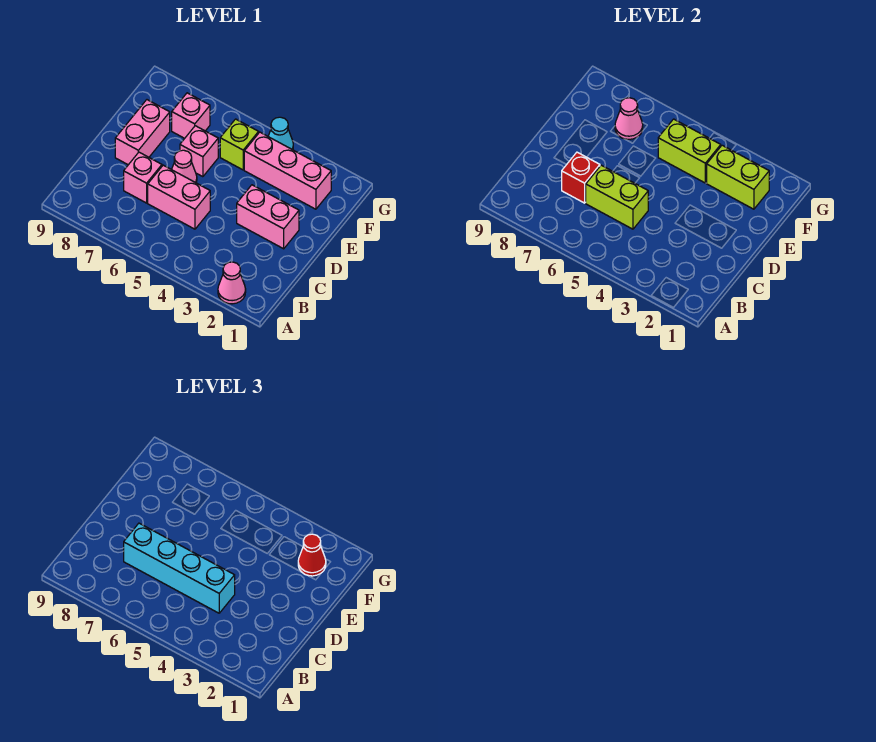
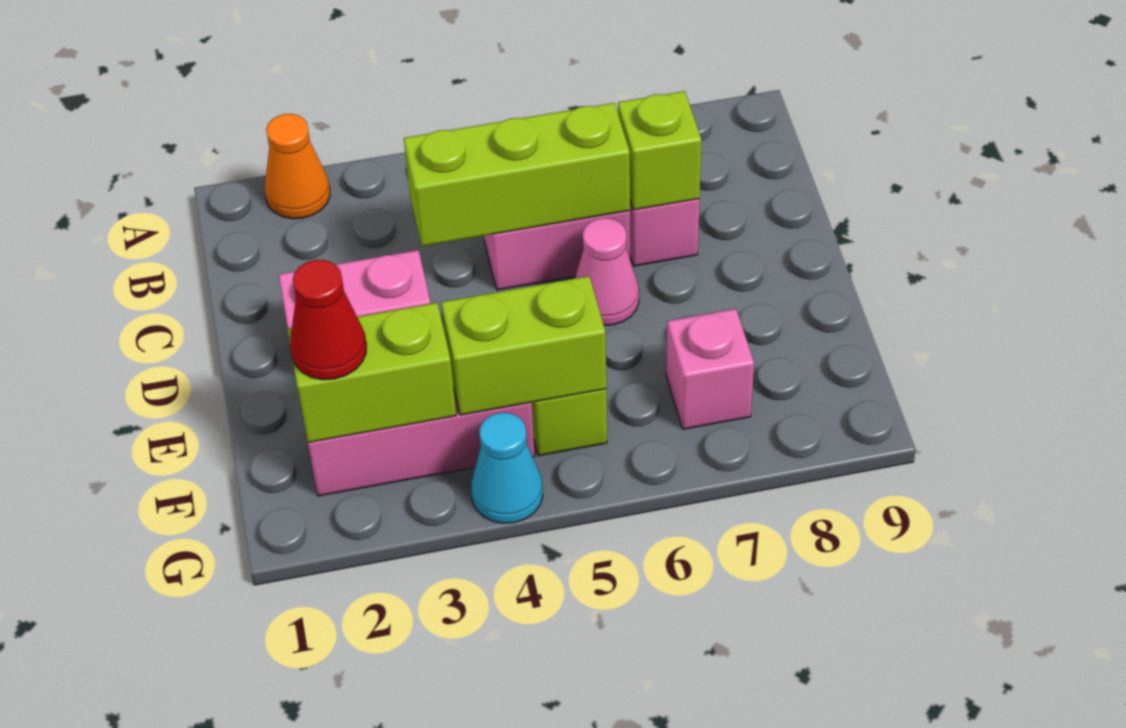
pink 1x1 cone [218,262,246,304] -> orange 1x1 cone [265,114,330,219]
cyan 1x4 brick [124,523,235,613] -> none
lime 1x2 brick [586,165,648,229] -> lime 1x3 brick [404,103,630,246]
red 1x1 brick [562,152,600,203] -> lime 1x1 brick [618,91,701,210]
pink 1x2 brick [115,100,170,165] -> none
pink 1x1 brick [180,126,218,177] -> none
pink 1x1 cone [615,98,643,139] -> none

